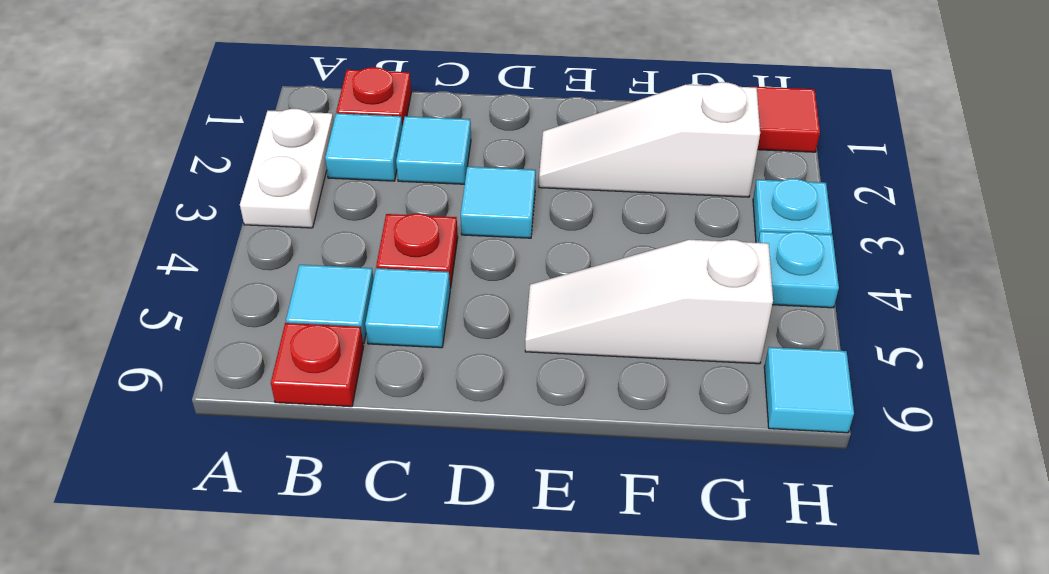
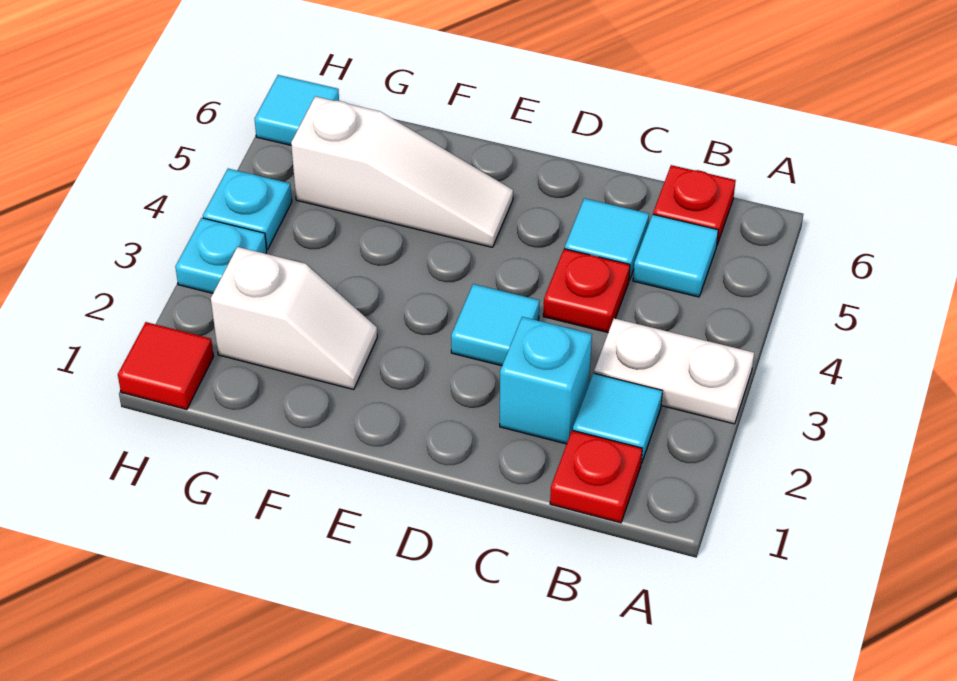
white 1x2 plate [240,109,334,228] -> white 1x2 plate turned to [594,318,754,424]
cyan 1x1 tile [396,116,471,184] -> cyan 1x1 brick [500,317,592,444]
white 1x3 slope [539,82,760,197] -> white 1x2 slope [211,247,377,389]

